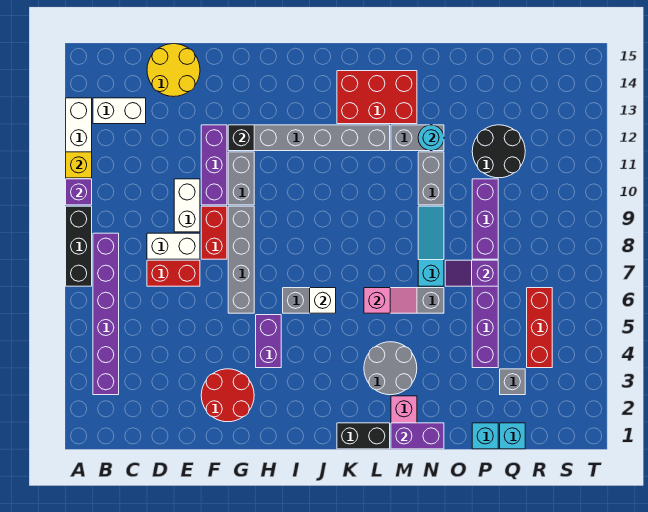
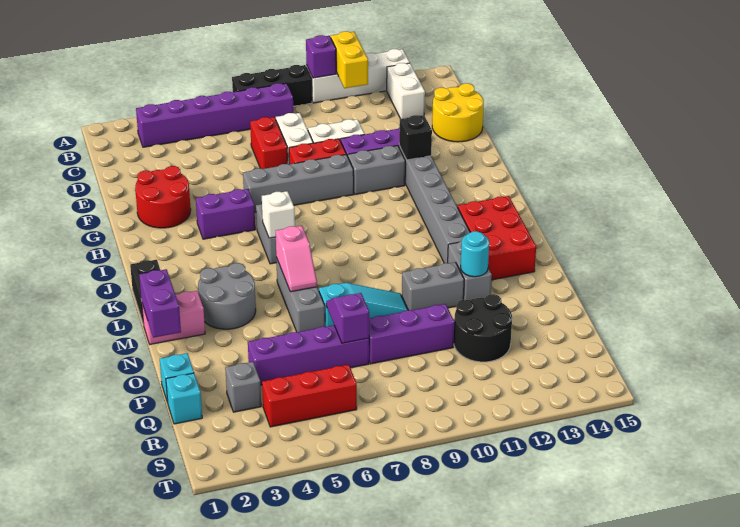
yellow 1x1 brick [66,152,92,178] -> yellow 1x2 brick [331,31,368,88]

